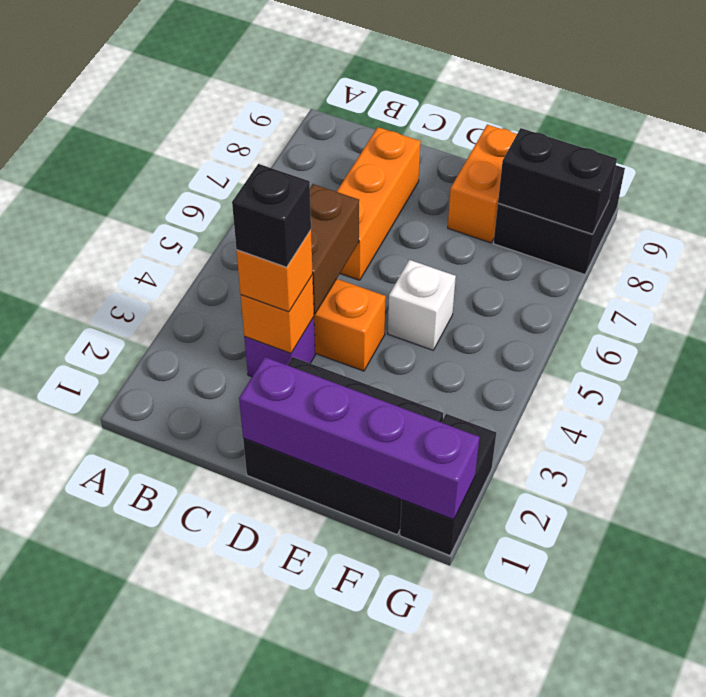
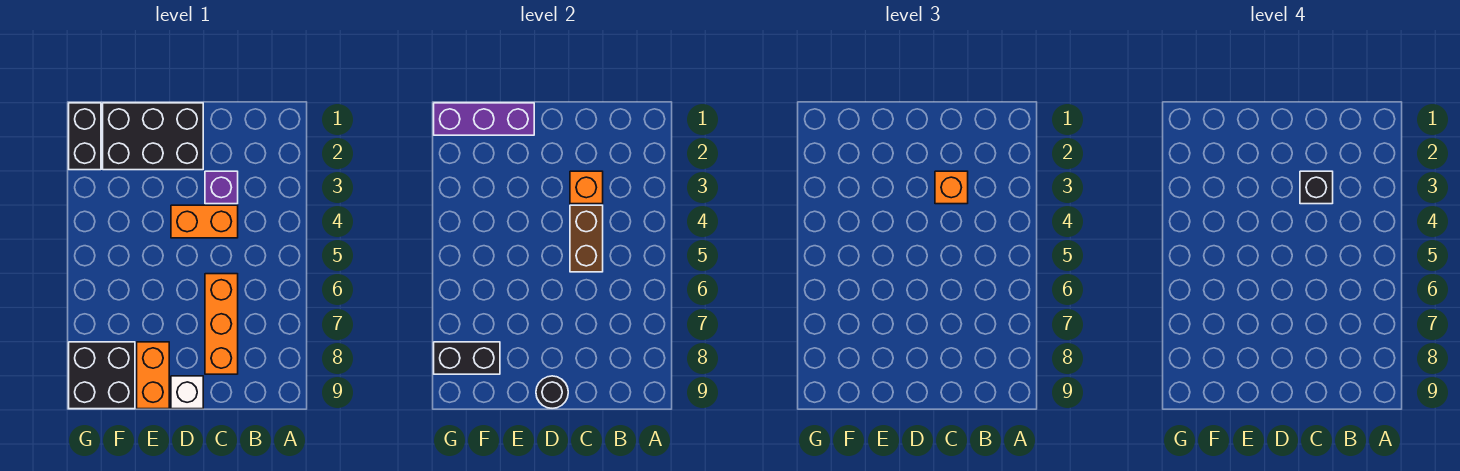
purple 1x4 brick [239,357,480,520] -> purple 1x3 brick [434,103,534,135]
none -> black 1x1 round brick [536,376,568,408]
white 1x1 brick [388,260,456,350] -> white 1x1 brick moved to [171,376,203,409]

